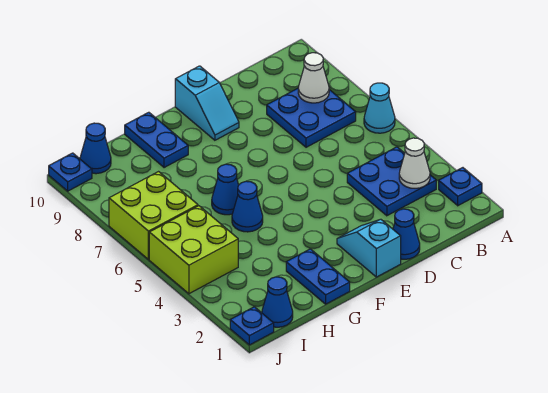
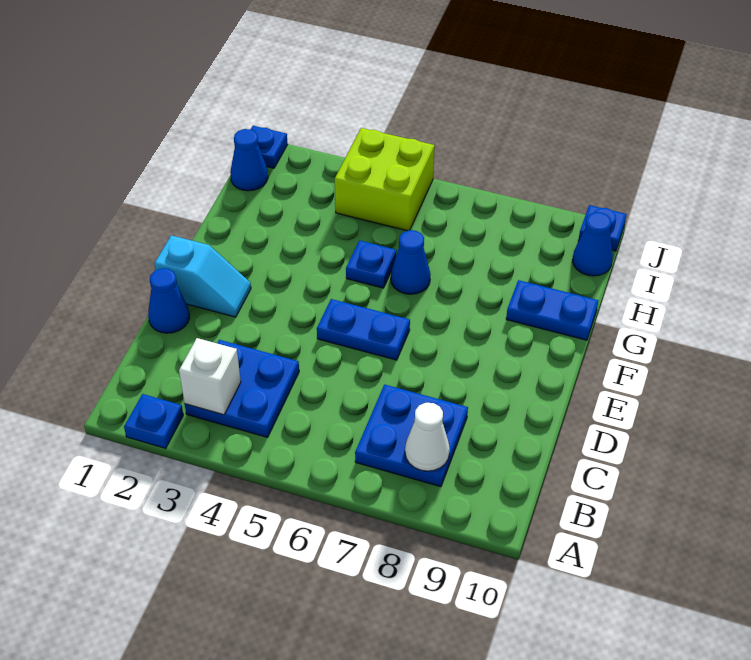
cyan 1x1 cone [364,83,395,133] -> none
white 1x1 cone [399,138,430,189] -> white 1x1 brick [179,338,241,415]
cyan 1x2 slope [175,66,239,140] -> none
blue 1x2 plate [286,249,350,304] -> blue 1x2 plate moved to [317,299,410,360]
blue 1x1 cone [232,181,263,232] -> blue 1x1 plate [346,240,396,288]
lime 2x2 brick [109,172,198,260] -> none

